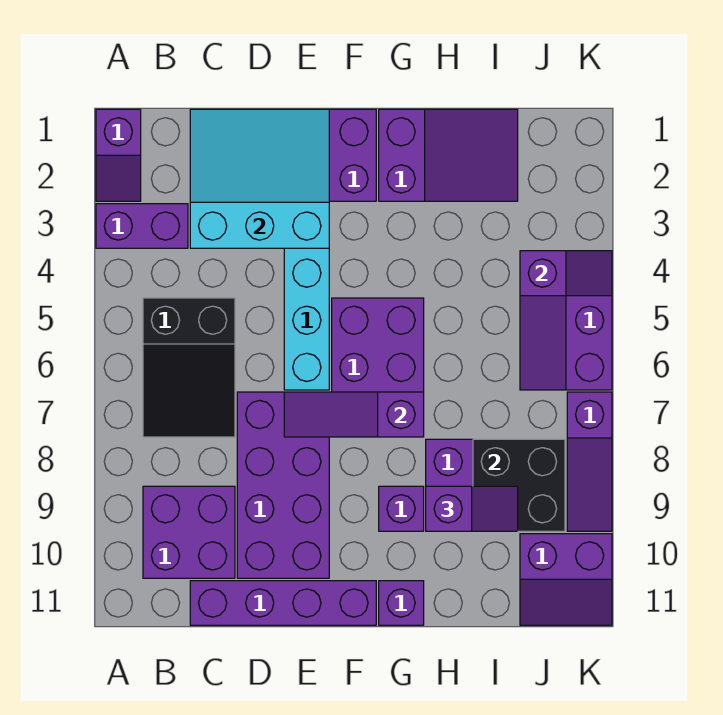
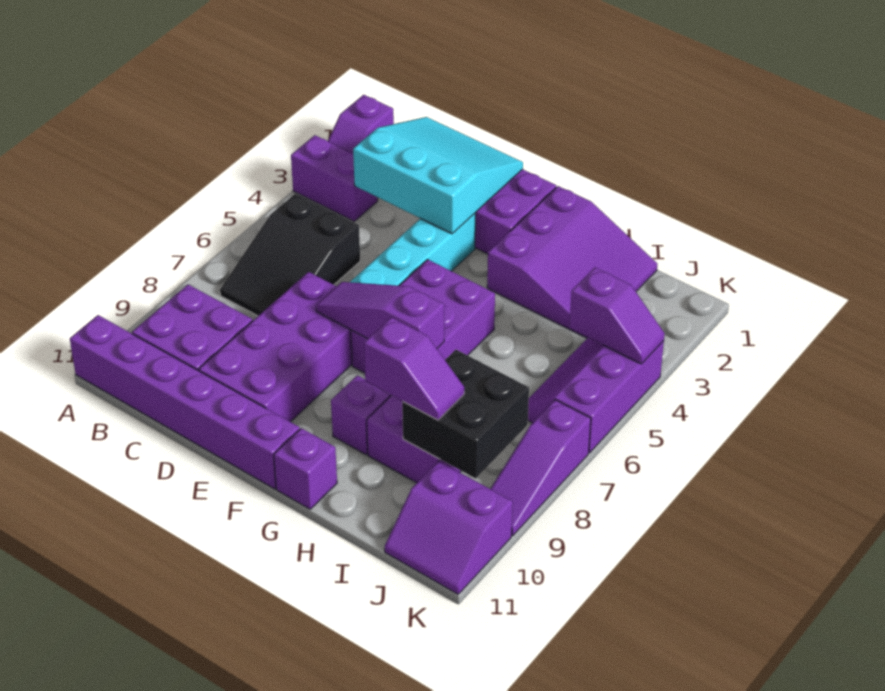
purple 1x4 brick [190,581,376,625] -> purple 1x6 brick [70,315,300,489]
purple 2x3 slope [379,109,518,201] -> purple 3x3 slope [487,186,657,338]

